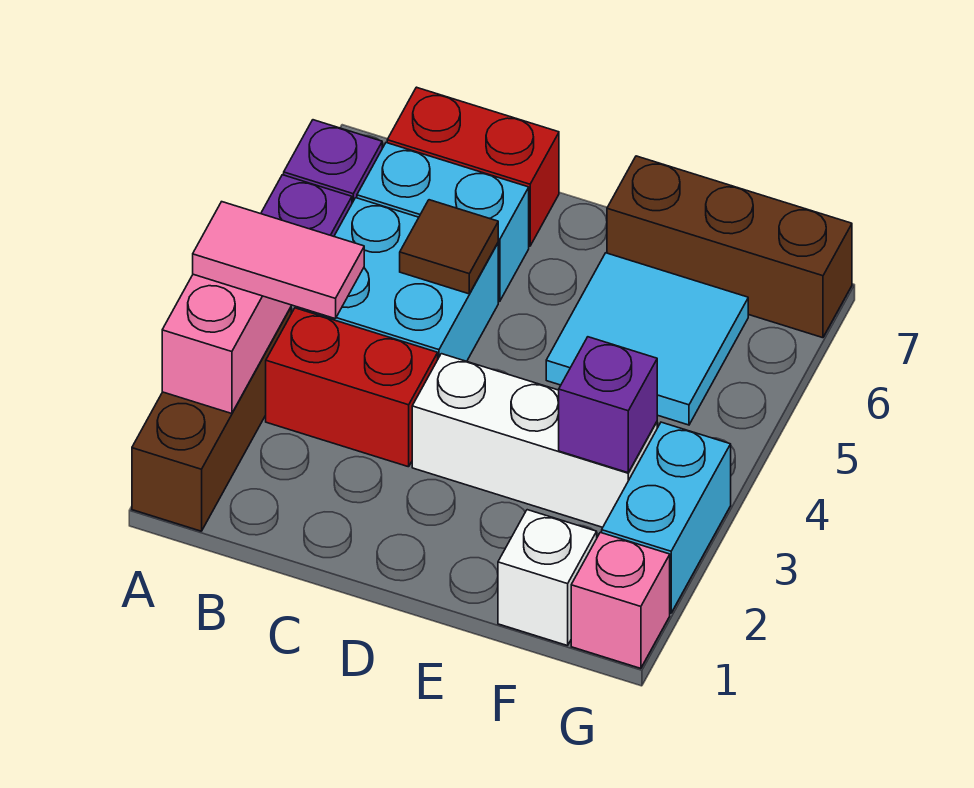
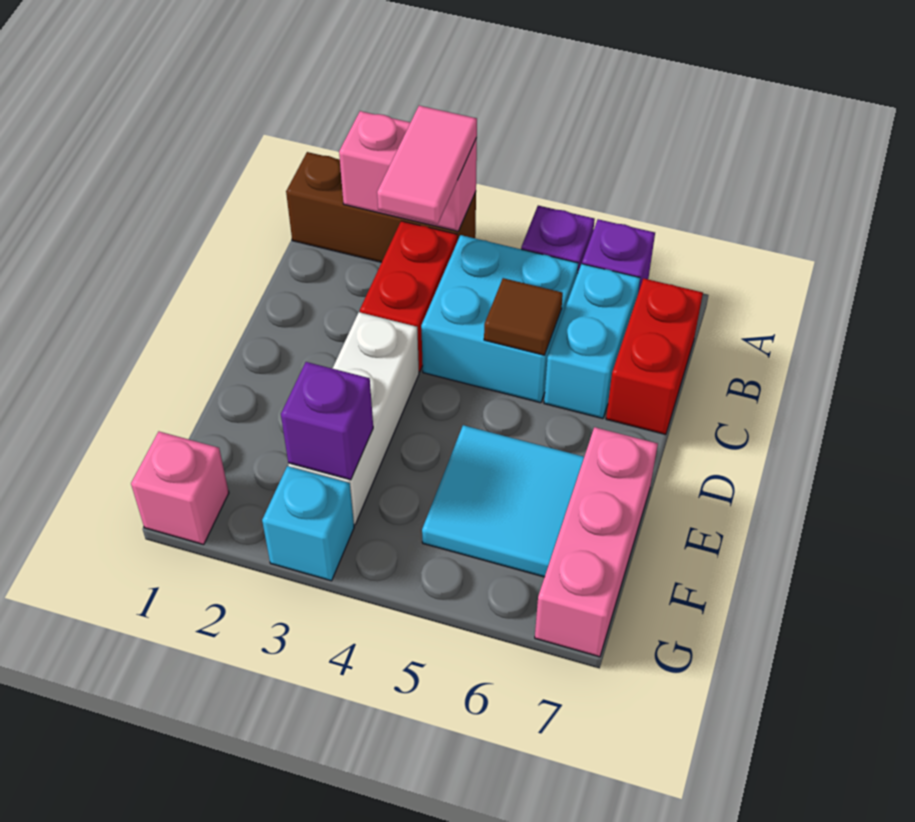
brown 1x3 brick [607,156,852,338] -> pink 1x3 brick [535,427,658,657]
white 1x1 brick [498,510,597,646] -> none
cyan 1x2 brick [602,422,731,613] -> cyan 1x1 brick [262,466,354,581]

